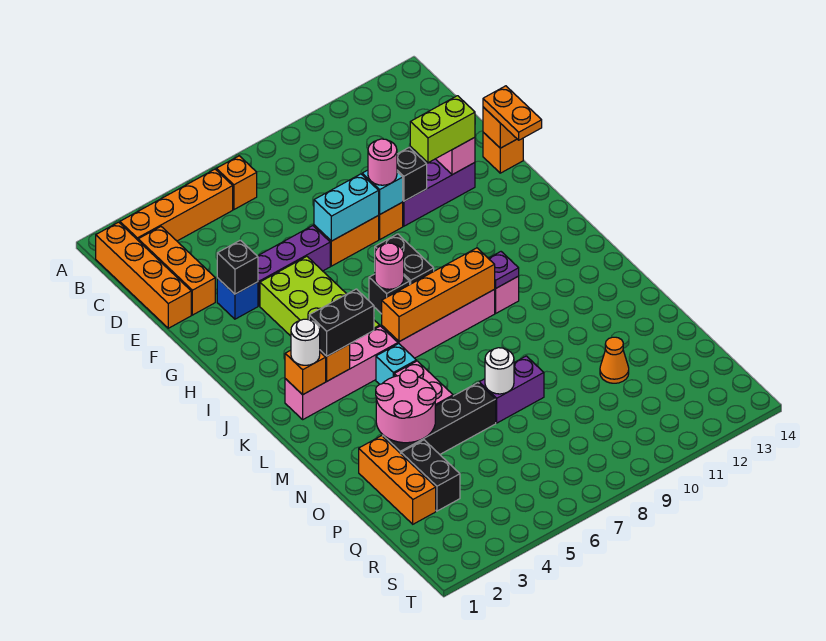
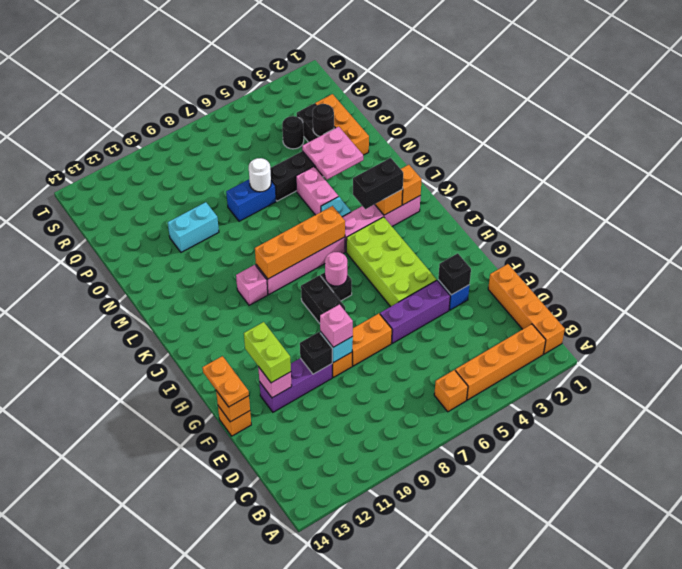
orange 1x3 brick [138,227,215,315] -> none
cyan 1x2 brick [314,174,379,241] -> cyan 1x2 brick moved to [168,202,219,252]
pink 1x1 round brick [368,139,397,185] -> pink 1x1 brick [320,304,353,347]
lime 1x2 brick [410,96,475,163] -> lime 1x2 brick turned to [244,322,291,383]
white 1x1 round brick [291,319,320,365] -> none
purple 1x1 plate [488,252,519,288] -> none
pink 2x2 round brick [376,370,436,443] -> pink 2x2 plate [302,127,363,180]
purple 1x2 brick [479,356,544,423] -> blue 1x2 brick [226,180,276,221]
none -> black 1x1 round brick [313,104,334,137]
orange 1x1 cone [600,337,629,383] -> none
none -> black 1x1 round brick [282,116,304,149]

